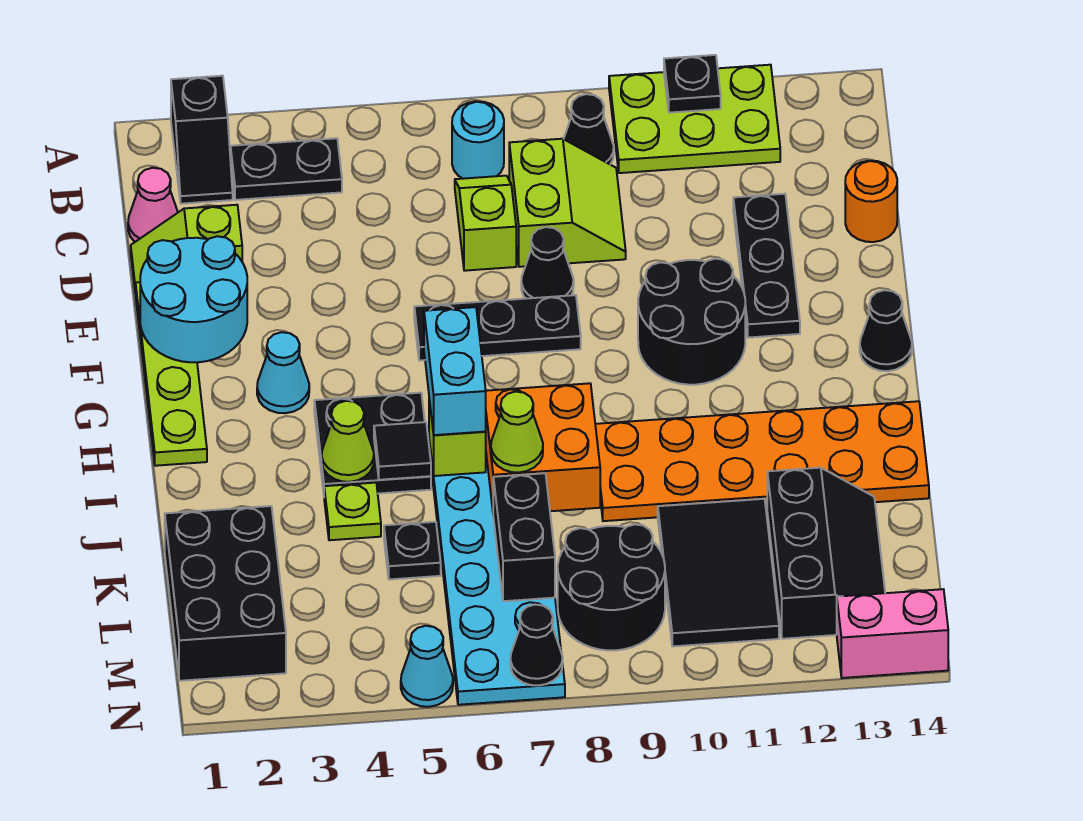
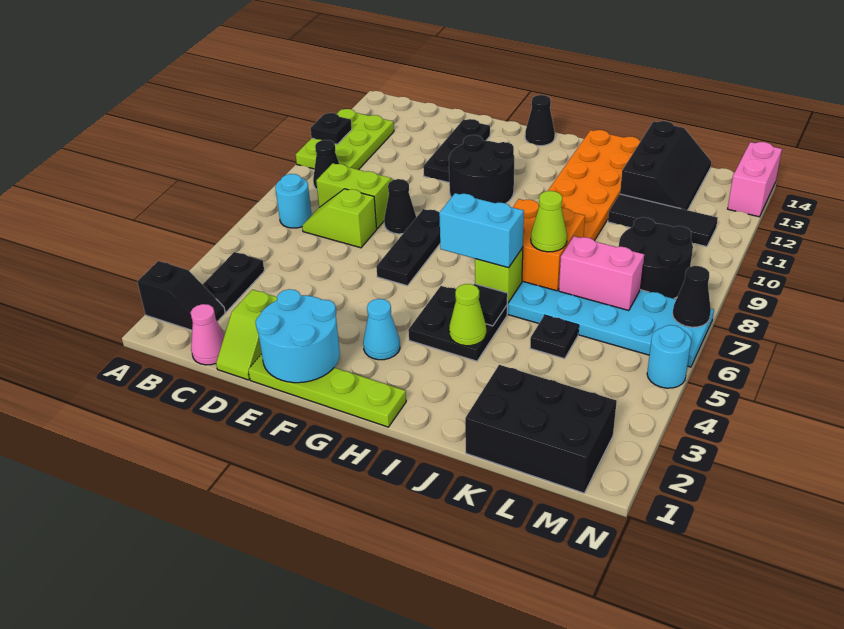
black 1x3 plate [733,194,800,338] -> black 1x3 plate turned to [423,119,490,182]
orange 1x1 round brick [845,161,897,242] -> none
lime 1x1 plate [324,483,381,540] -> none
black 1x2 brick [493,473,555,601] -> pink 1x2 brick [559,236,644,311]
black 2x3 tile [658,499,779,646] -> black 1x3 tile [608,194,718,247]
black 2x3 slope [767,468,885,639] -> black 2x3 slope turned to [620,121,712,210]
cyan 1x1 cone [401,626,453,707] -> cyan 1x1 round brick [647,325,691,388]

